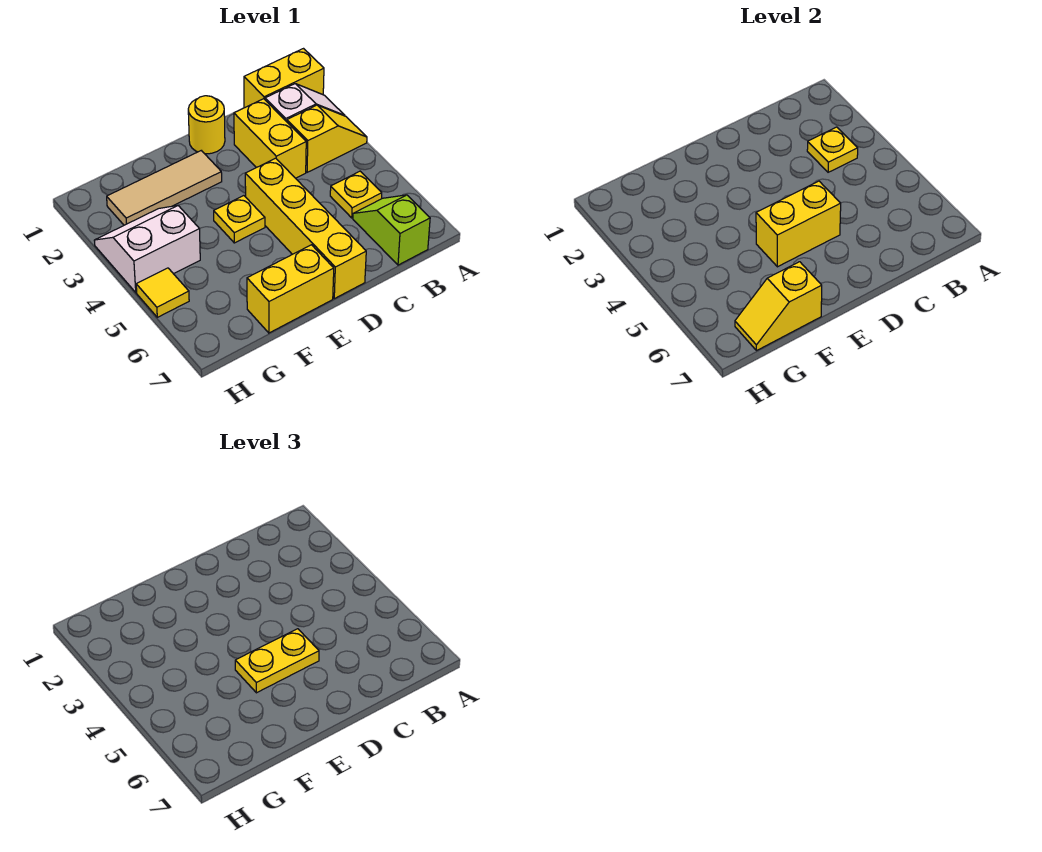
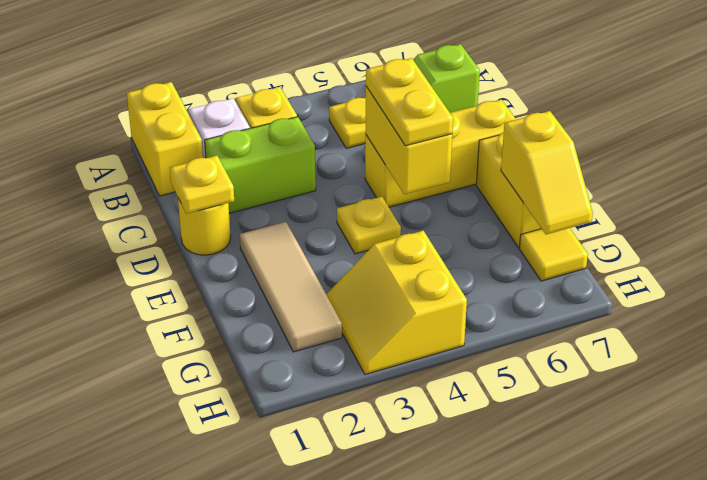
yellow 1x1 plate [807,127,858,172] -> yellow 1x1 plate moved to [170,156,234,214]
yellow 1x2 brick [234,99,306,178] -> lime 1x2 brick [205,117,316,213]
yellow 1x4 brick [245,158,366,299] -> yellow 1x3 brick [365,100,516,207]
white 2x2 slope [94,206,200,293] -> yellow 2x2 slope [326,231,467,374]
yellow 1x1 tile [136,268,189,317] -> yellow 1x1 tile moved to [519,228,588,281]

